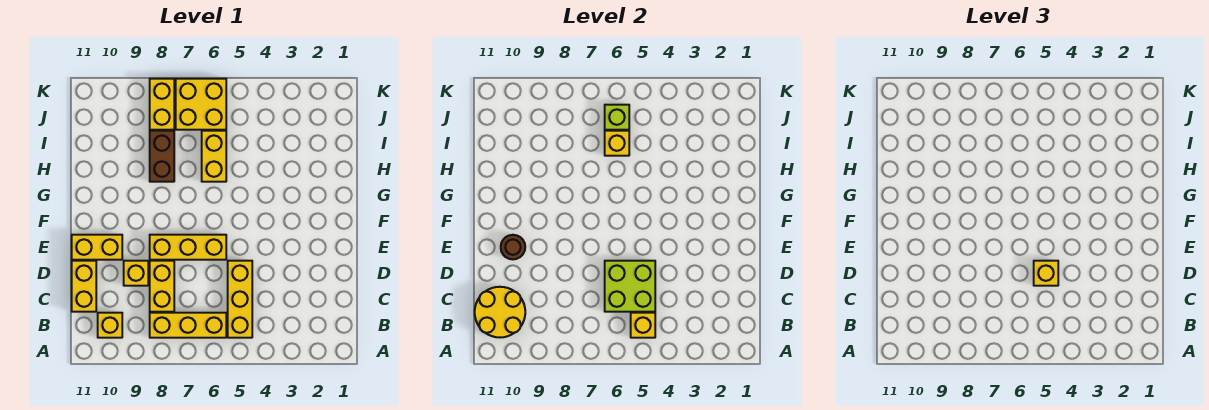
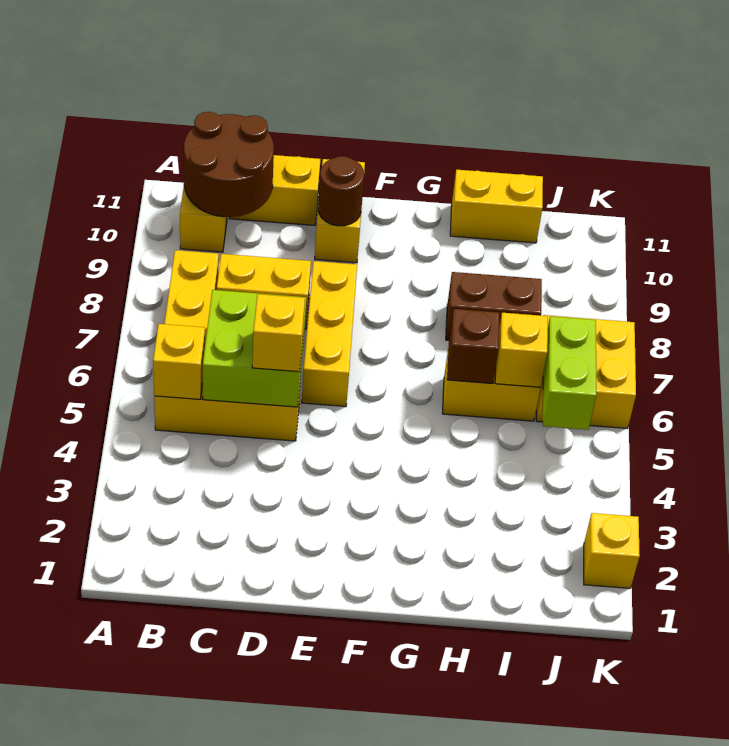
yellow 2x2 round brick [475,287,525,337] -> brown 2x2 round brick [184,112,274,217]
yellow 1x1 brick [124,261,148,286] -> yellow 1x1 brick moved to [584,513,640,588]
none -> brown 1x1 brick [447,309,499,384]
lime 1x1 brick [605,105,629,130] -> lime 1x2 brick [543,316,597,430]
yellow 1x2 brick [150,79,174,130] -> yellow 1x2 brick moved to [450,170,543,243]

